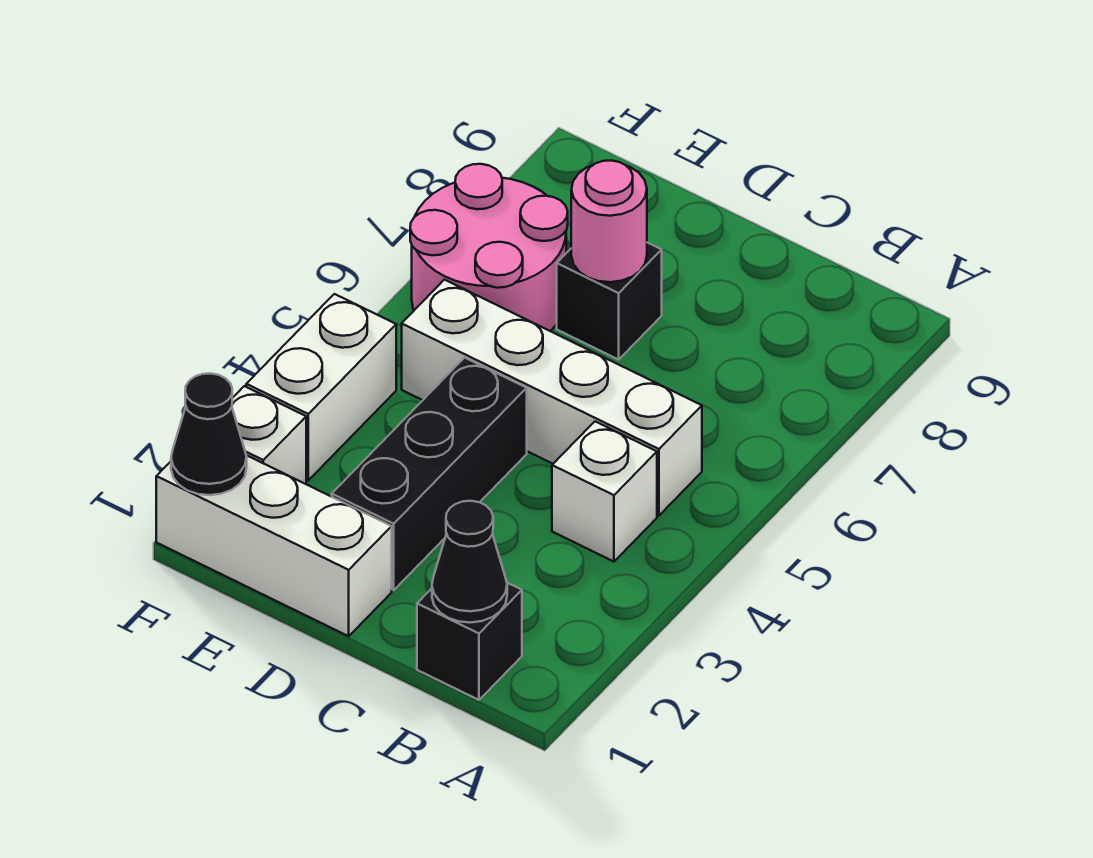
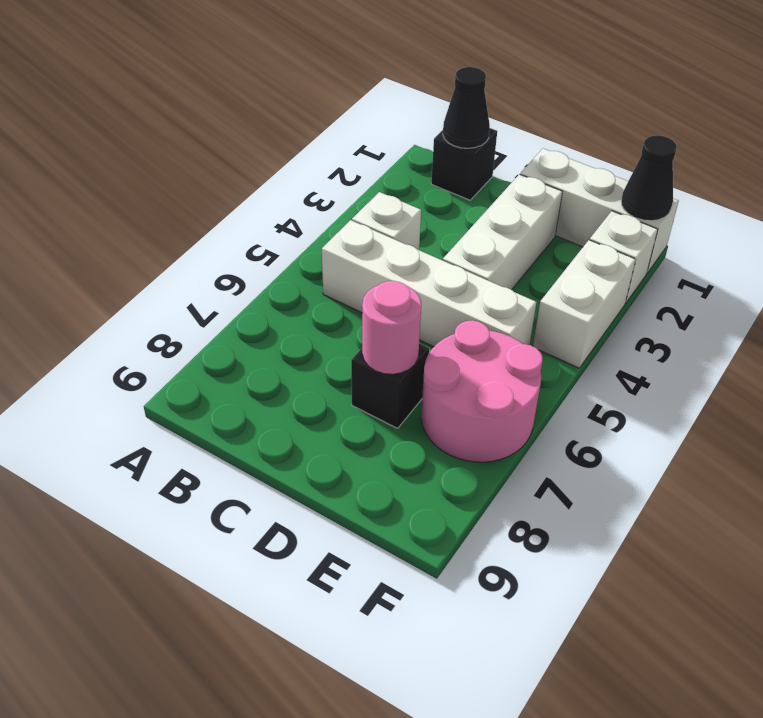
black 1x3 brick [332,358,527,590] -> white 1x3 brick [443,174,562,290]

